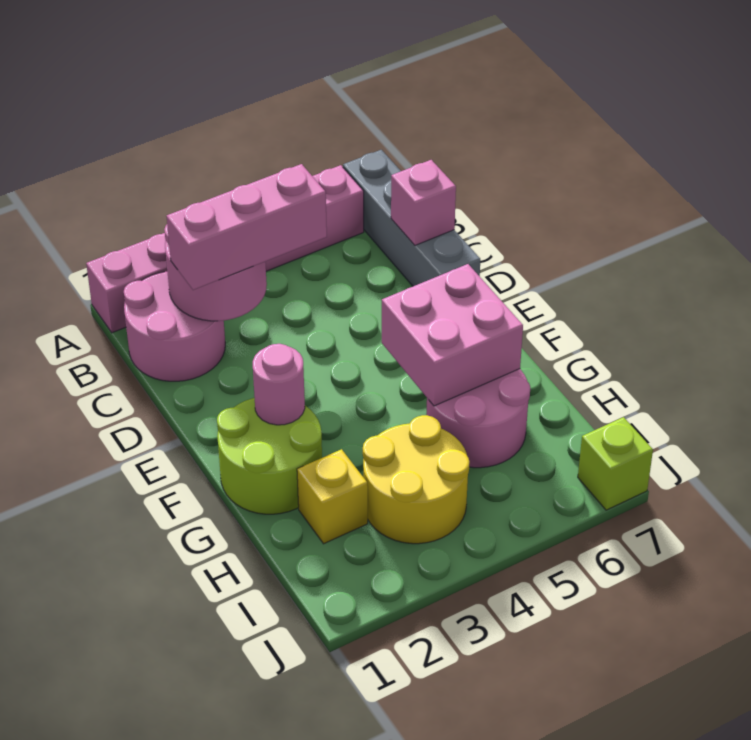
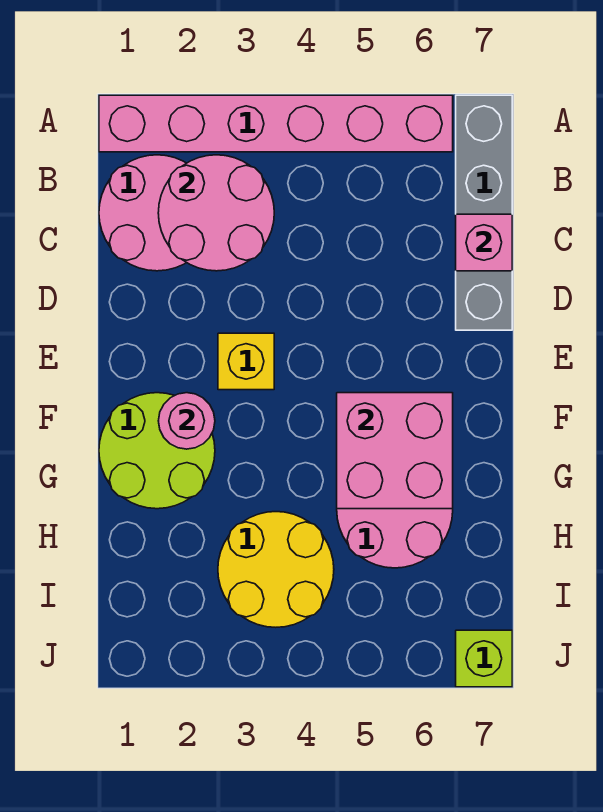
pink 1x3 brick [167,164,327,290] -> none
yellow 1x1 brick [297,449,368,544] -> yellow 1x1 brick moved to [218,333,274,390]

